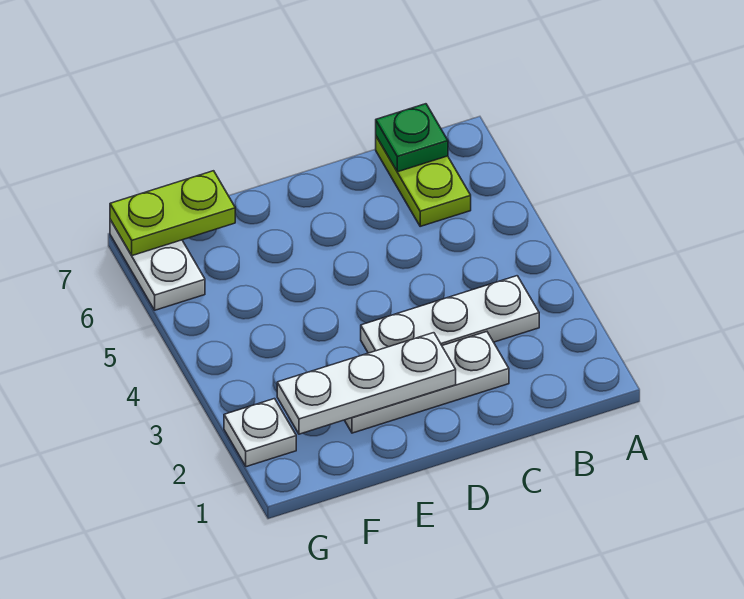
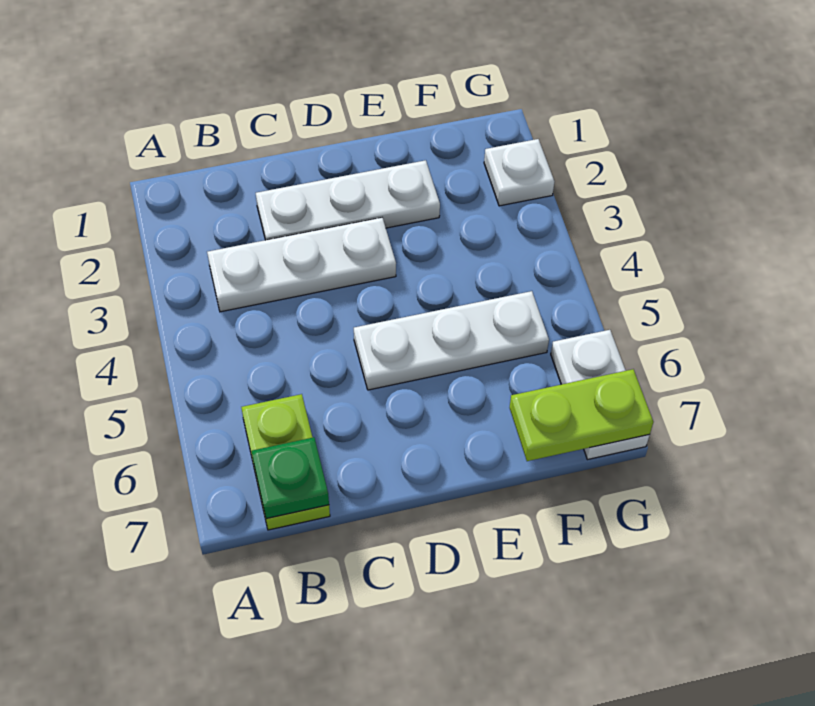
white 1x3 plate [277,333,456,434] -> white 1x3 plate moved to [354,291,549,390]

